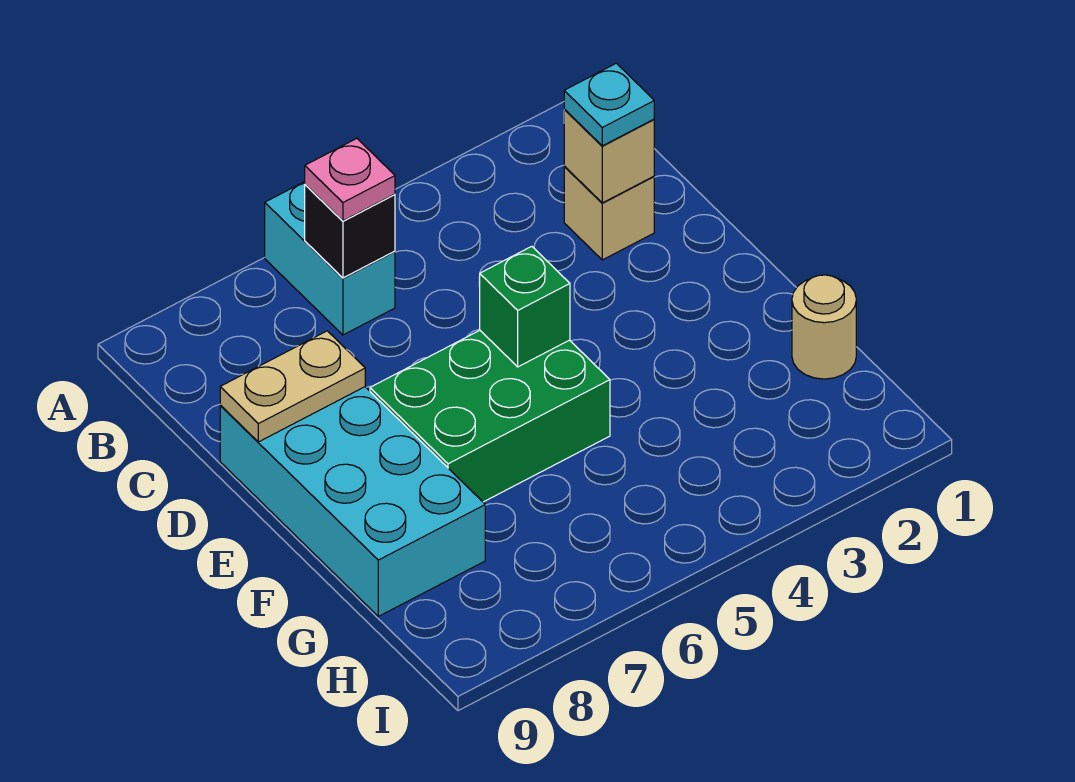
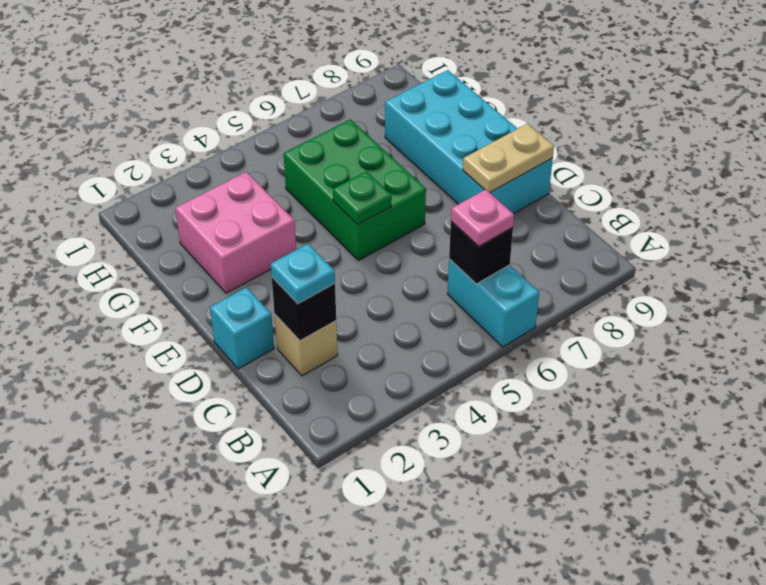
tan 1x1 brick [564,109,654,203] -> black 1x1 brick [272,277,336,341]
none -> cyan 1x1 brick [210,287,274,369]
green 2x3 brick [370,330,610,502] -> green 2x3 brick turned to [284,119,426,261]
green 1x1 brick [479,246,570,367] -> green 1x1 plate [333,171,392,225]
none -> pink 2x2 brick [175,172,296,293]
tan 1x1 round brick [792,275,856,379] -> none

